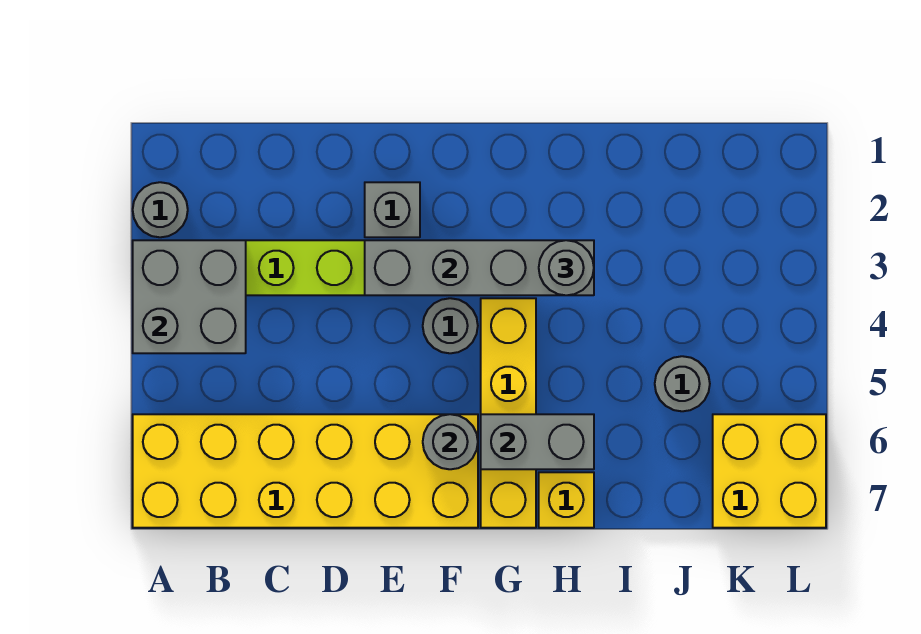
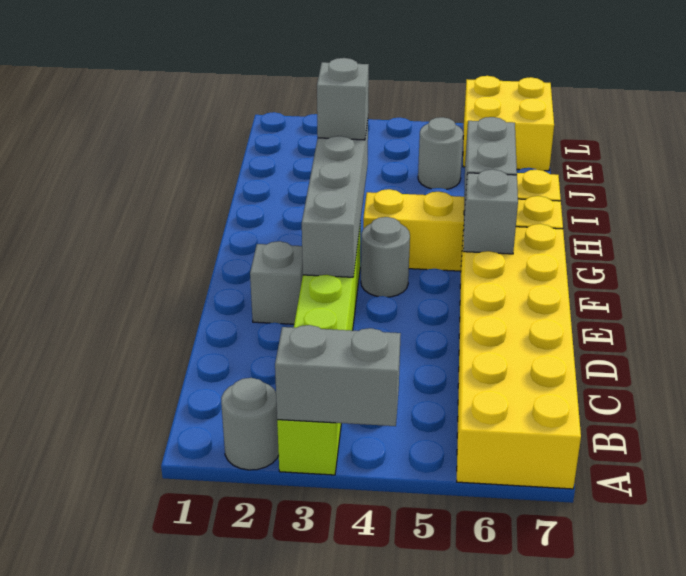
grey 2x2 brick [133,240,246,353] -> grey 1x2 brick [275,325,401,426]
grey 1x1 round brick [423,414,478,469] -> grey 1x1 brick [463,169,518,254]
grey 1x1 round brick [539,240,594,295] -> grey 1x1 brick [317,58,369,140]

